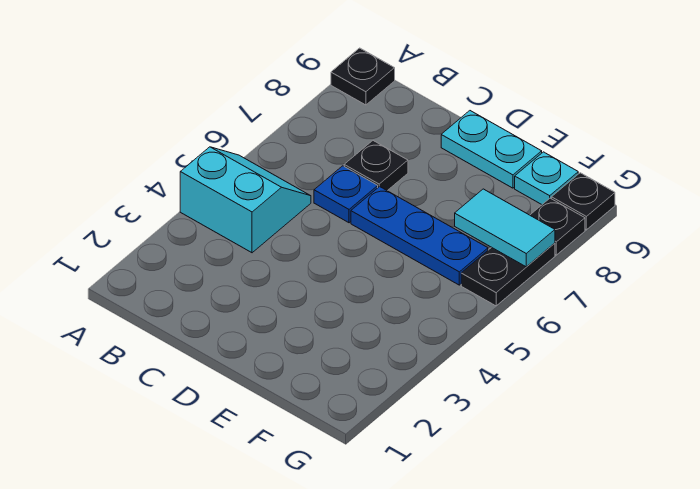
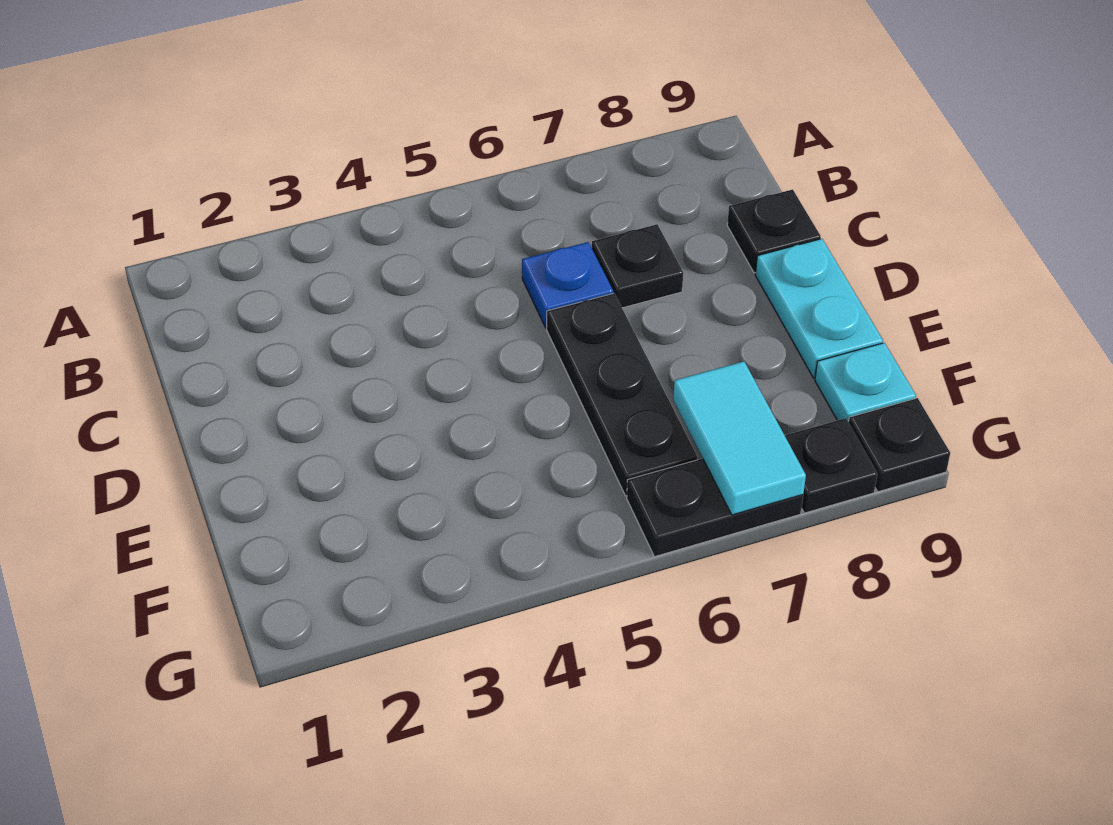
cyan 2x2 slope [180,147,311,253] -> none
black 1x1 plate [331,48,395,105] -> black 1x1 plate moved to [727,190,821,273]
blue 1x3 plate [351,186,488,285] -> black 1x3 plate [547,293,697,496]

